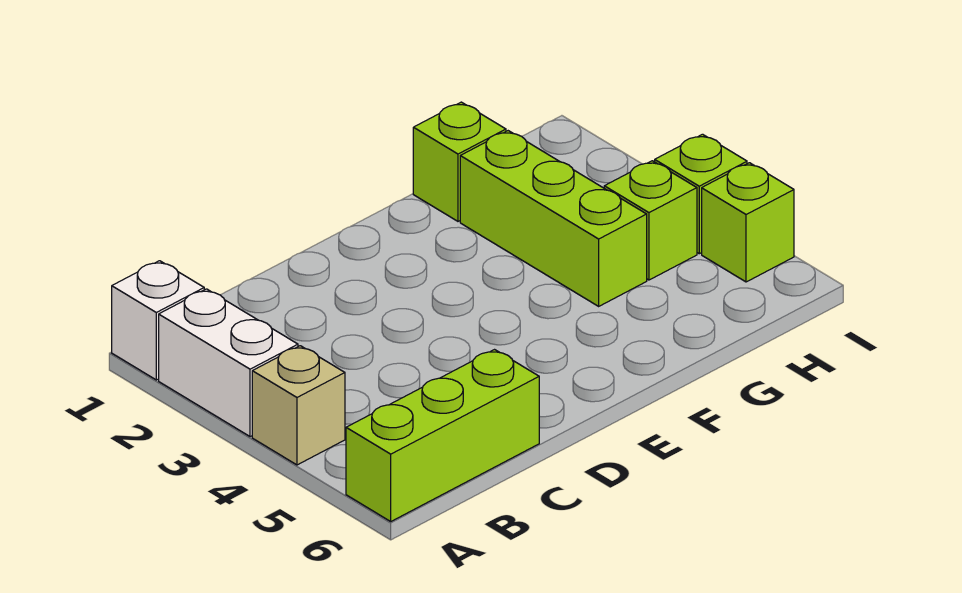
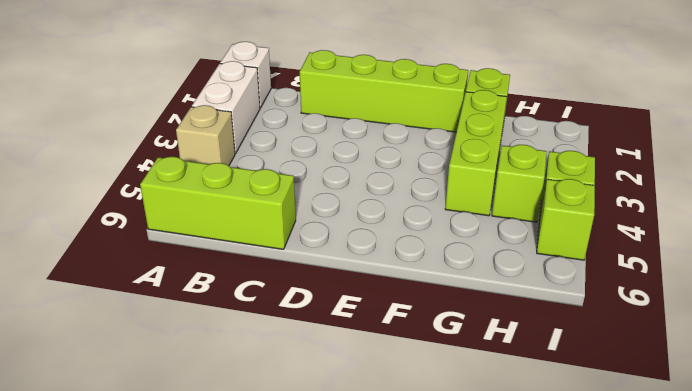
none -> lime 1x4 brick [300,50,468,132]

